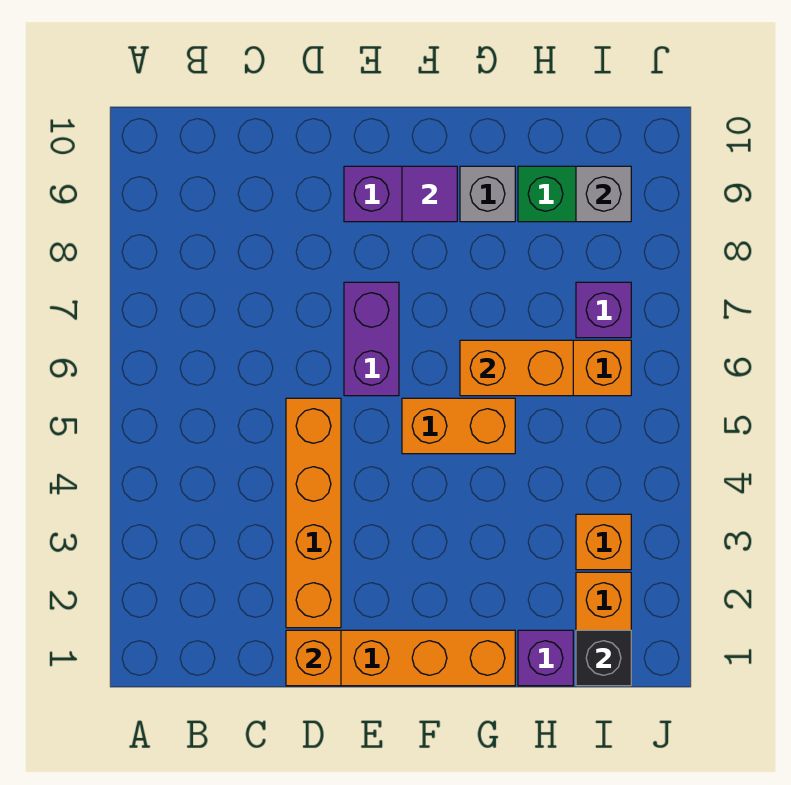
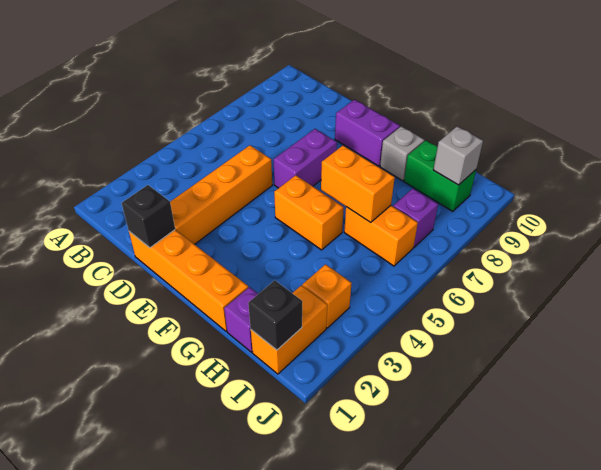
orange 1x1 brick [286,630,341,686] -> black 1x1 brick [122,185,175,248]
purple 1x1 tile [402,166,457,222] -> none

